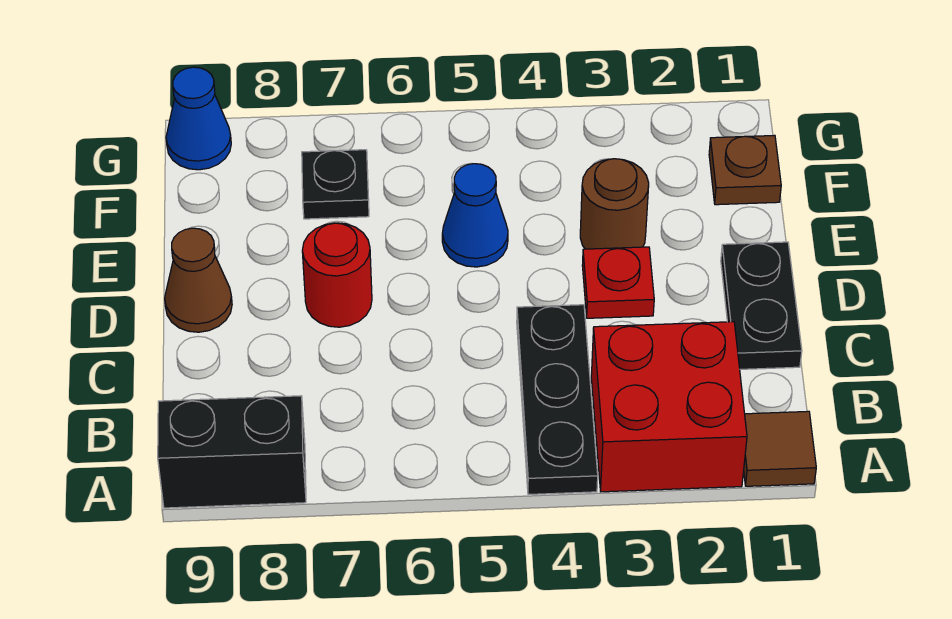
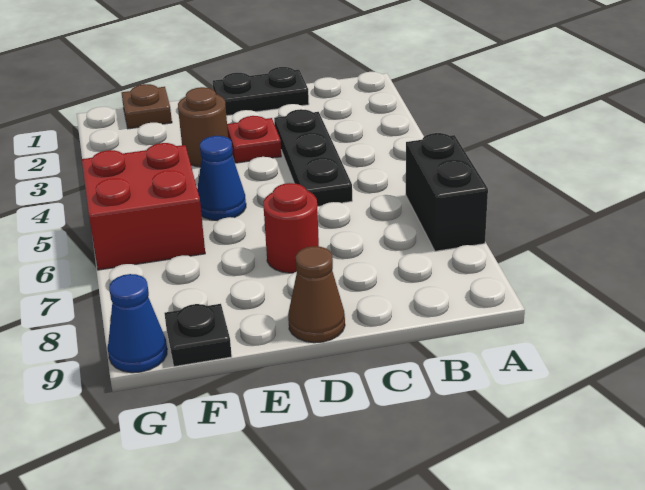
brown 1x1 tile [744,411,816,486] -> none
red 2x2 brick [591,322,747,492] -> red 2x2 brick moved to [82,143,205,270]
black 1x3 plate [517,305,598,495] -> black 1x3 plate turned to [274,109,352,207]
black 1x2 brick [158,396,306,508] -> black 1x2 brick moved to [406,133,488,251]
black 1x1 plate [302,150,369,219] -> black 1x1 plate moved to [164,304,232,367]

